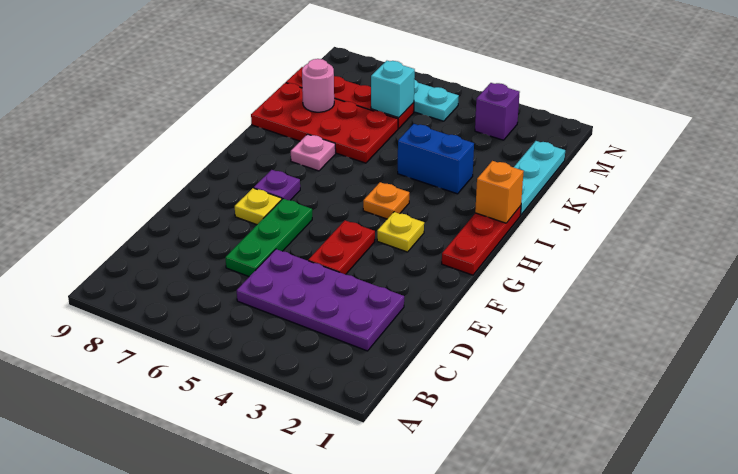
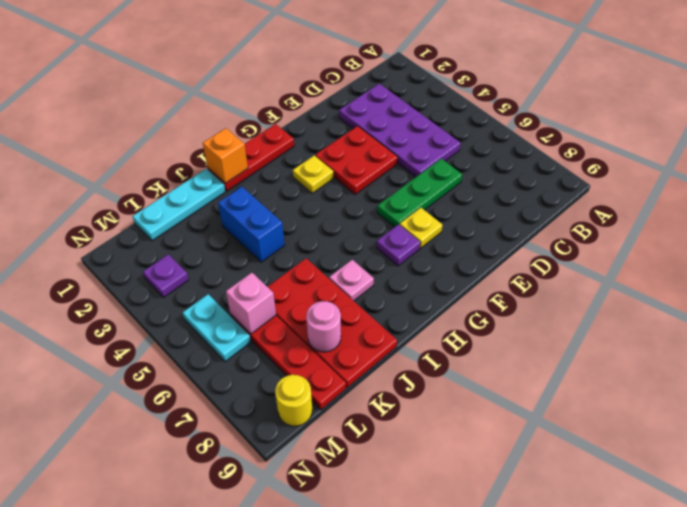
red 1x2 plate [308,221,375,274] -> red 2x2 plate [315,126,398,195]
orange 1x1 plate [363,182,409,219] -> none
cyan 1x1 brick [371,61,415,118] -> pink 1x1 brick [226,273,276,334]
purple 1x1 brick [475,83,520,140] -> purple 1x1 plate [143,254,189,298]
none -> yellow 1x1 round brick [275,375,312,426]

